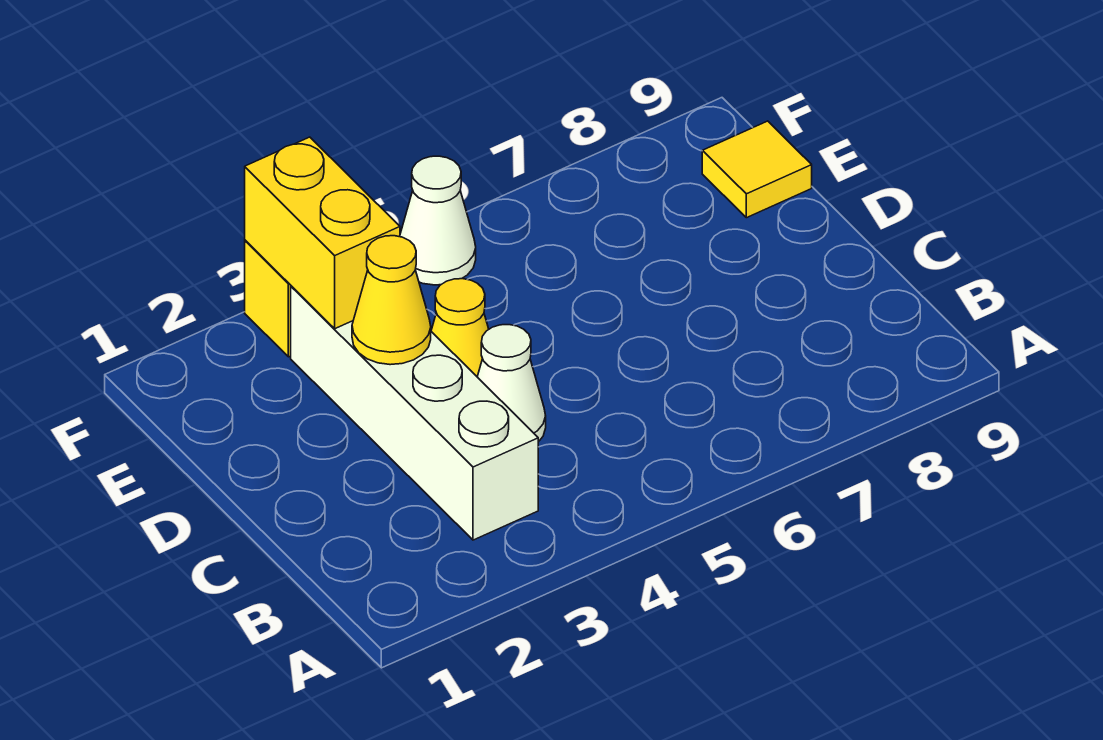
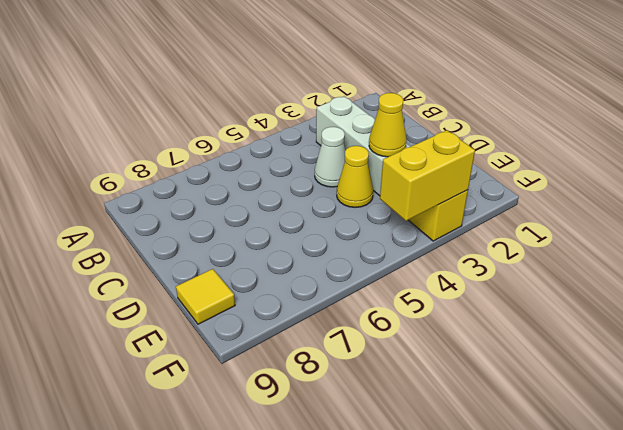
yellow 1x2 brick [245,137,400,329] -> yellow 1x2 brick turned to [380,130,475,221]
white 1x1 cone [400,156,476,285] -> none

